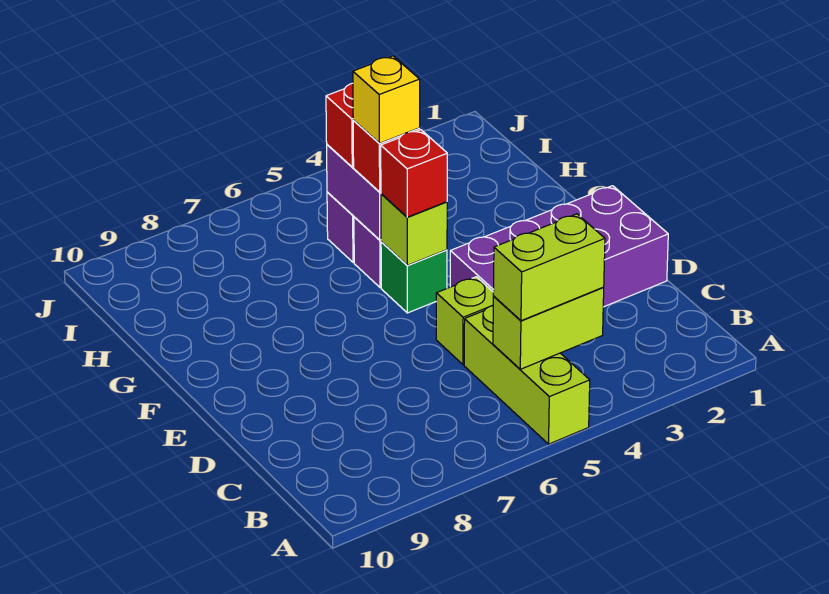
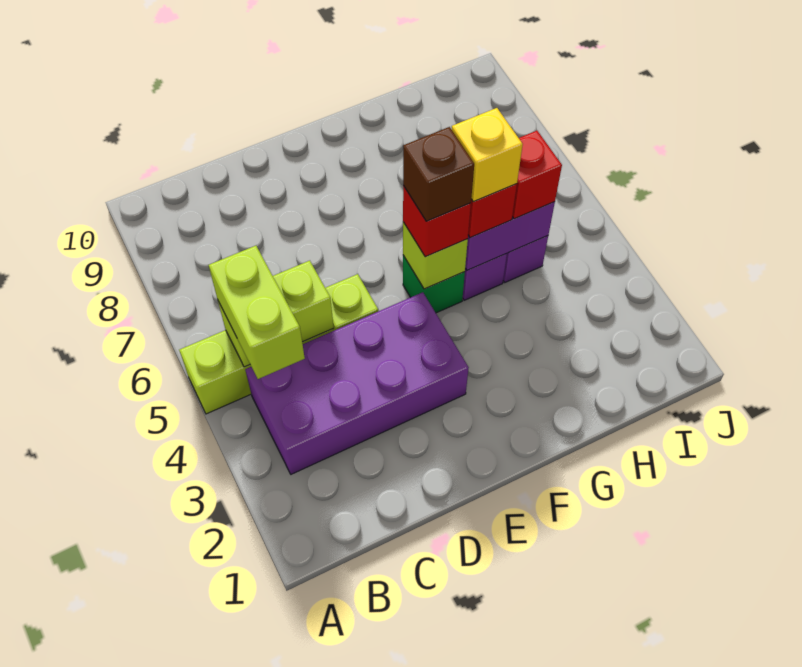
lime 1x2 brick [493,288,604,369] -> lime 1x2 brick turned to [218,261,334,367]
purple 2x4 brick [450,186,668,307] -> purple 2x4 brick turned to [245,292,469,474]
none -> brown 1x1 brick [403,127,474,221]

